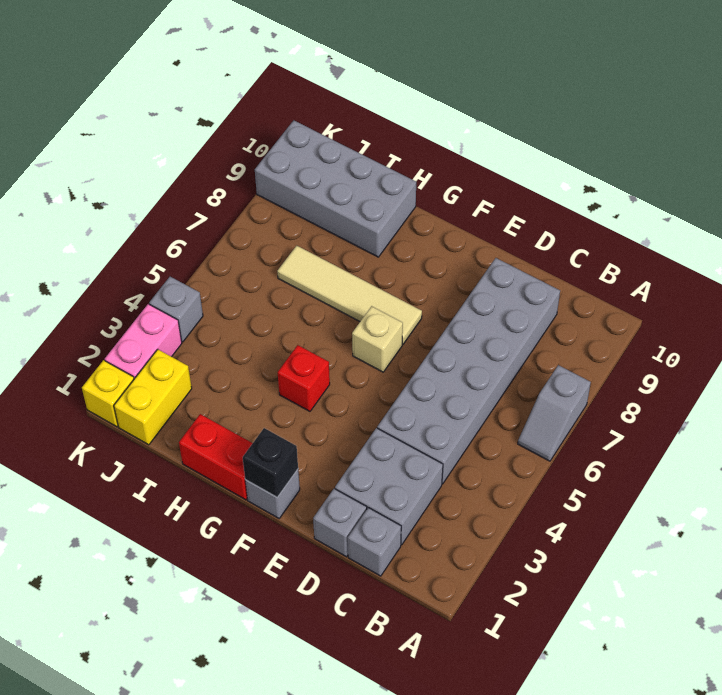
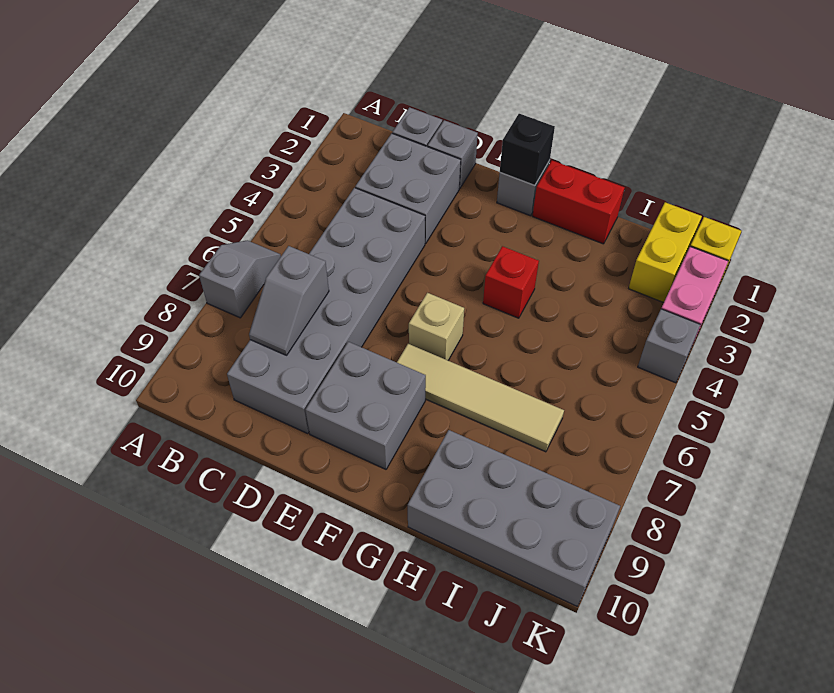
none -> grey 1x2 slope [249,246,329,355]
none -> grey 2x2 brick [306,342,426,469]

